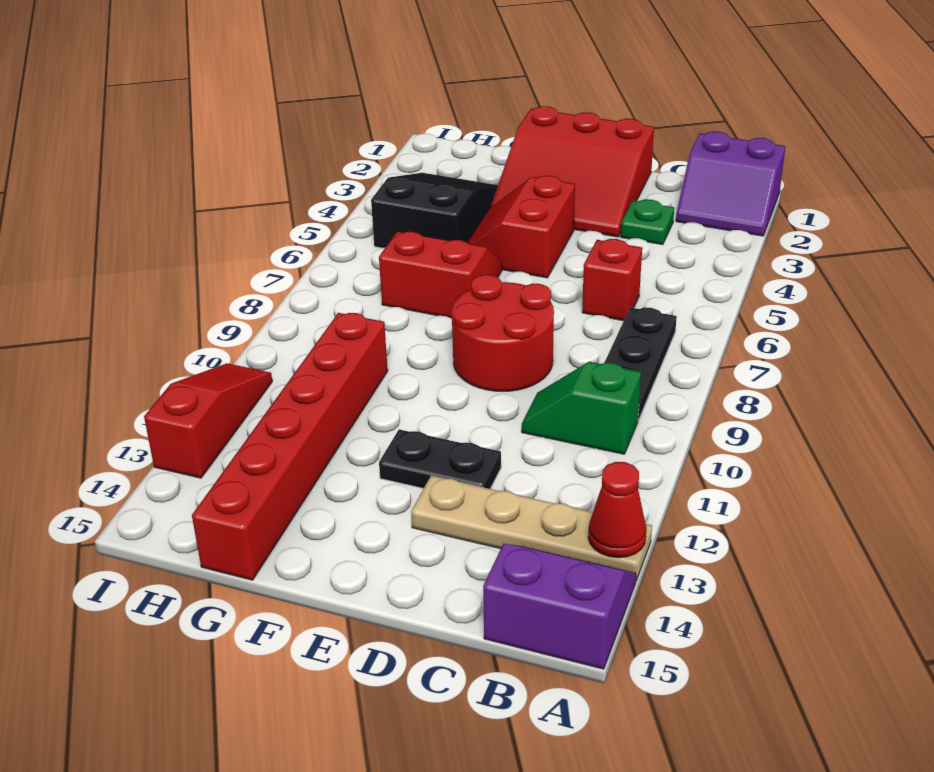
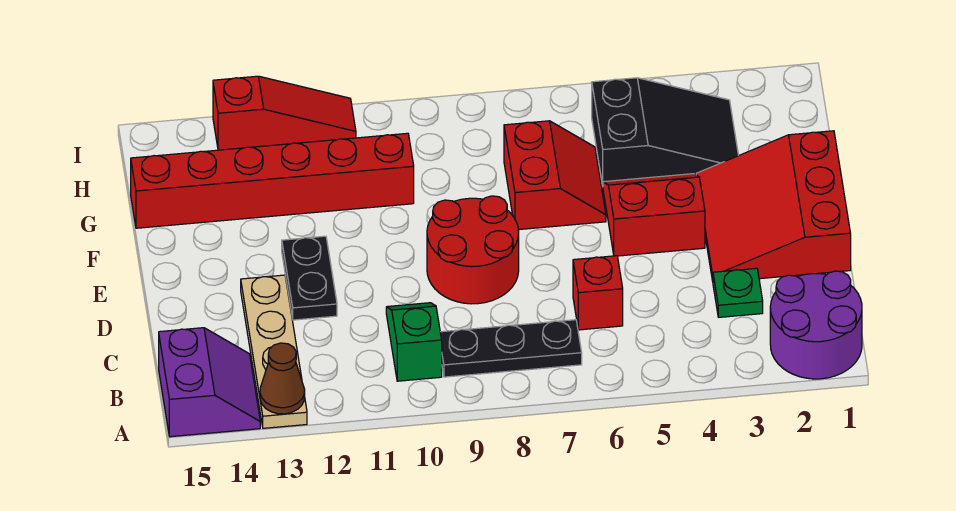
purple 2x2 slope [676,131,785,236] -> purple 2x2 round brick [770,271,862,379]
red 1x1 cone [588,462,646,558] -> brown 1x1 cone [260,343,305,414]

